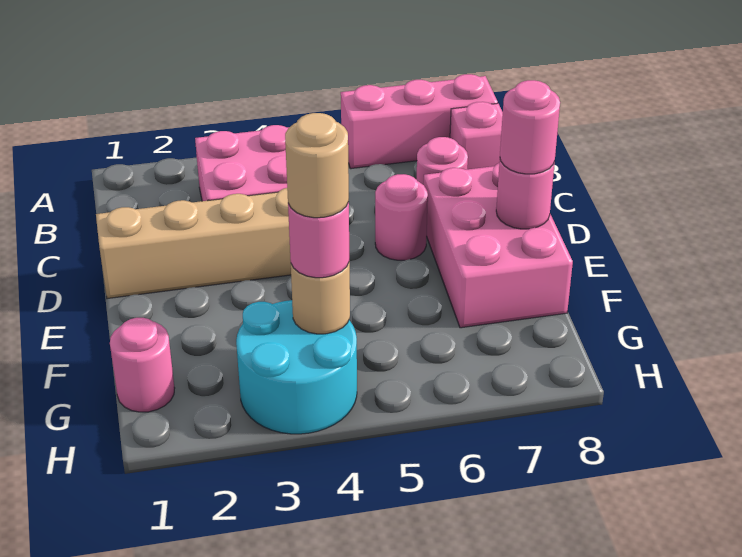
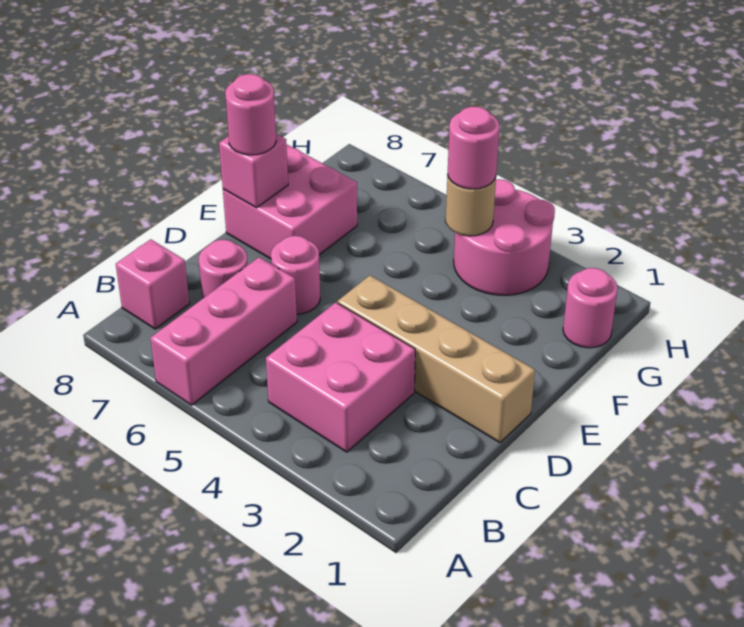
pink 1x3 brick [341,74,498,169] -> pink 1x3 brick turned to [150,257,297,405]
pink 2x3 brick [424,163,573,328] -> pink 2x2 brick [223,145,357,259]
pink 1x1 round brick [496,160,555,229] -> pink 1x1 brick [219,134,288,208]
cyan 2x2 round brick [236,300,357,434] -> pink 2x2 round brick [454,179,555,295]
tan 1x1 round brick [285,113,349,218] -> none

